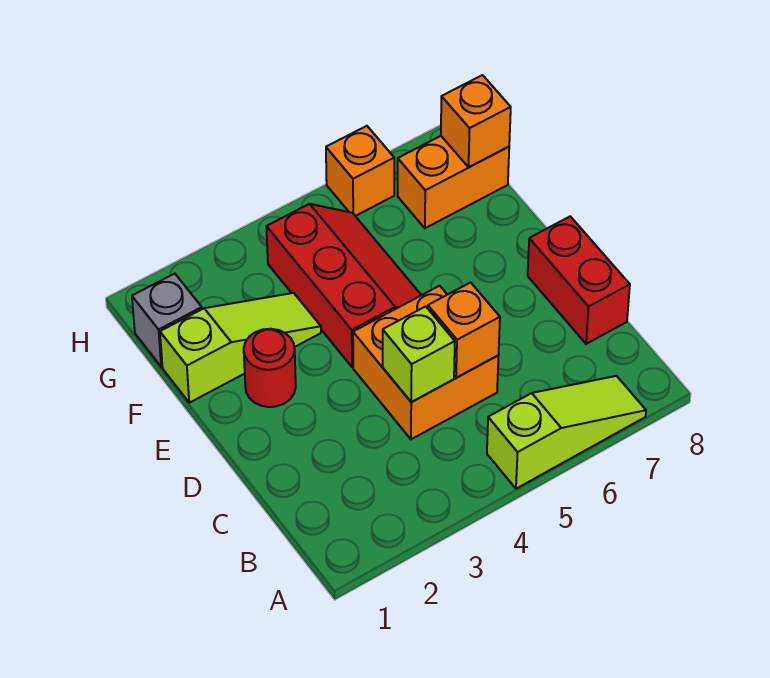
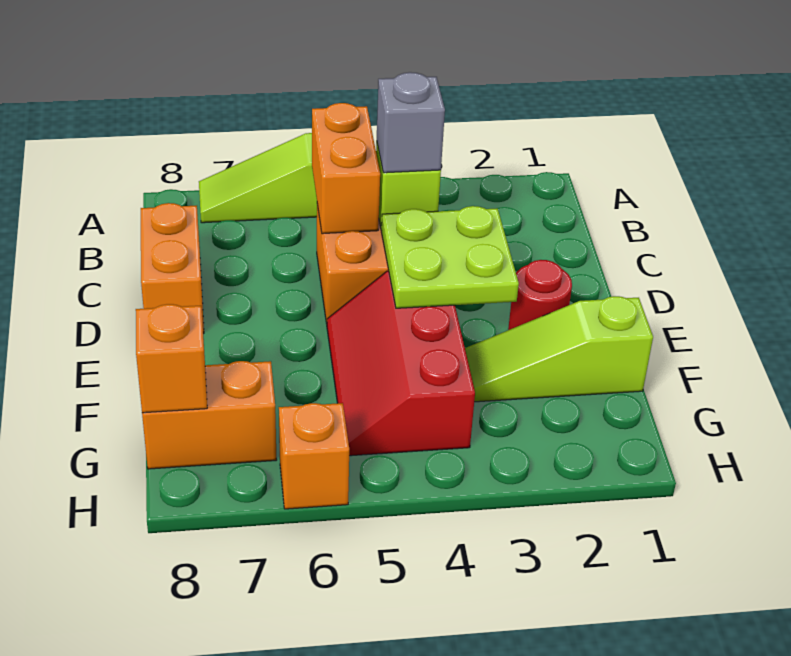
orange 1x1 brick [428,282,500,378] -> orange 1x2 brick [312,103,380,234]
red 1x2 brick [528,216,630,344] -> orange 1x2 brick [141,203,204,334]
none -> lime 2x2 plate [381,206,519,308]
grey 1x1 brick [132,274,202,367] -> grey 1x1 brick moved to [377,72,445,173]

